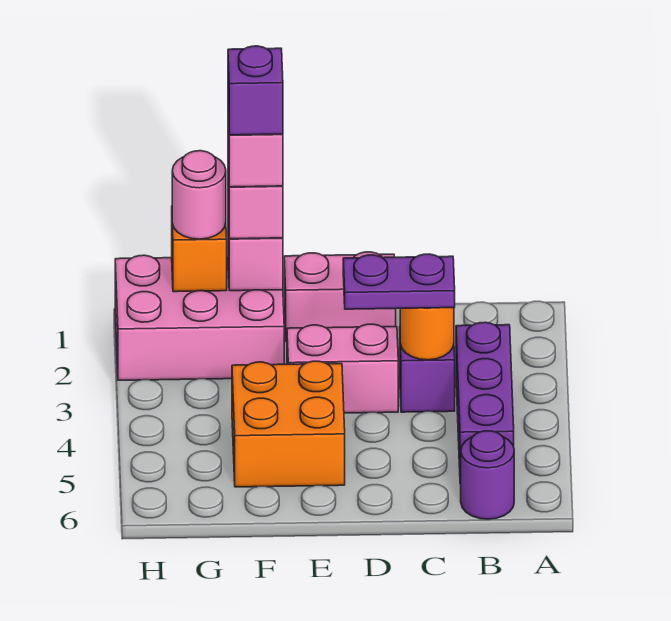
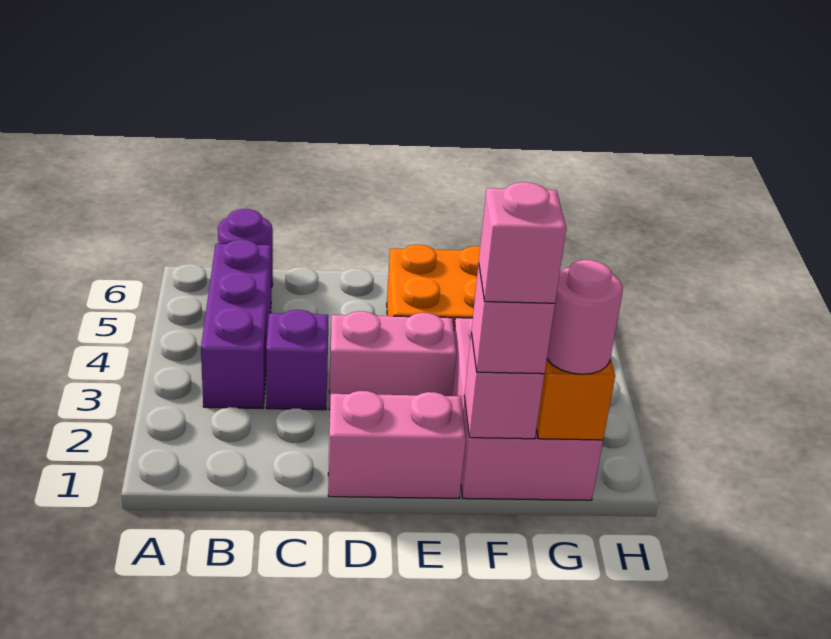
orange 1x1 round brick [400,308,454,360] -> none
purple 1x2 plate [343,254,455,309] -> none
pink 2x3 brick [115,255,284,380] -> pink 2x3 brick turned to [452,318,603,500]
purple 1x1 brick [228,46,283,135] -> none

